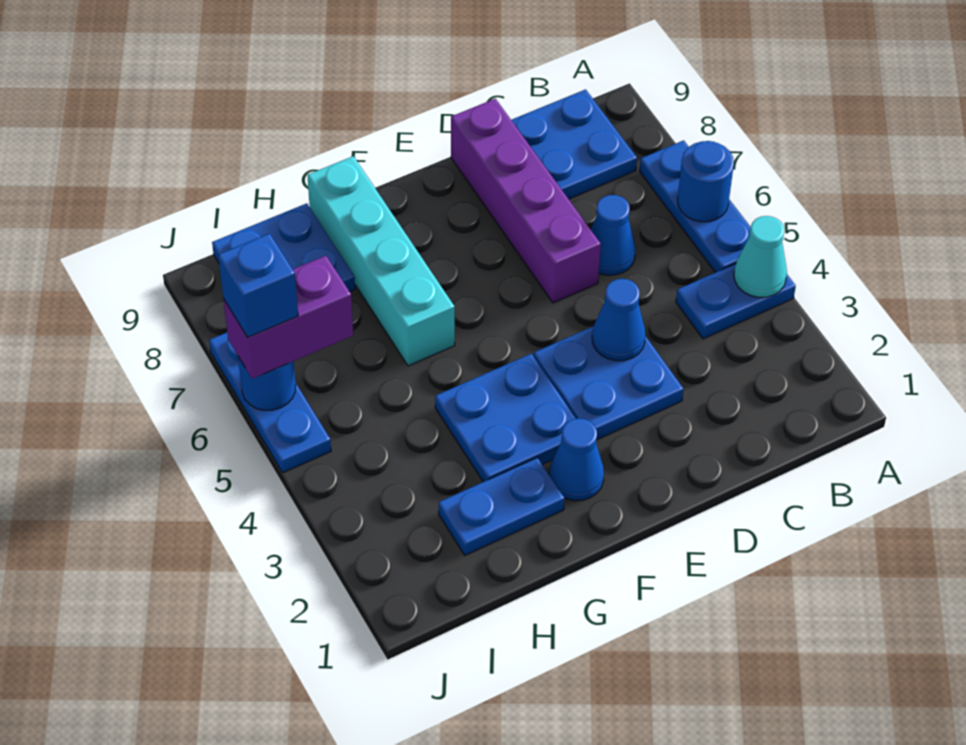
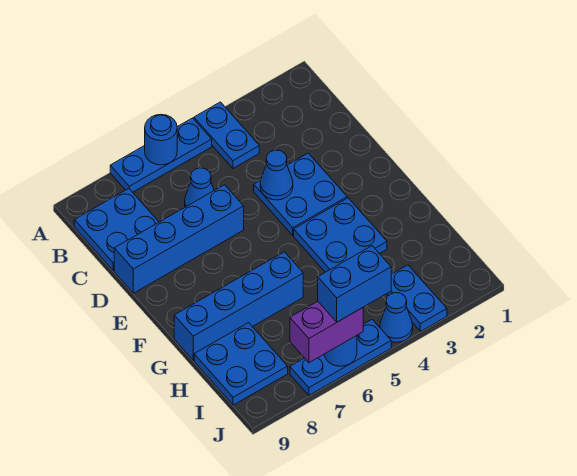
cyan 1x1 cone [734,216,787,297] -> none
purple 1x4 brick [451,99,601,303] -> blue 1x4 brick [114,185,244,293]
blue 1x1 cone [549,418,604,501] -> blue 1x1 cone moved to [380,293,413,342]
blue 1x2 plate [439,458,565,555] -> blue 1x2 plate moved to [387,265,447,331]
cyan 1x4 brick [307,156,455,366] -> blue 1x4 brick [174,252,303,360]
purple 1x2 brick [223,256,353,379] -> purple 1x2 brick turned to [290,301,363,363]
blue 1x1 brick [218,234,298,337] -> blue 1x2 brick [318,246,391,322]

